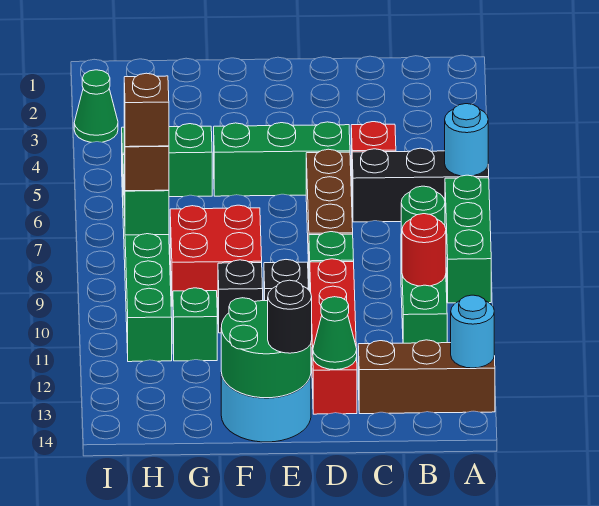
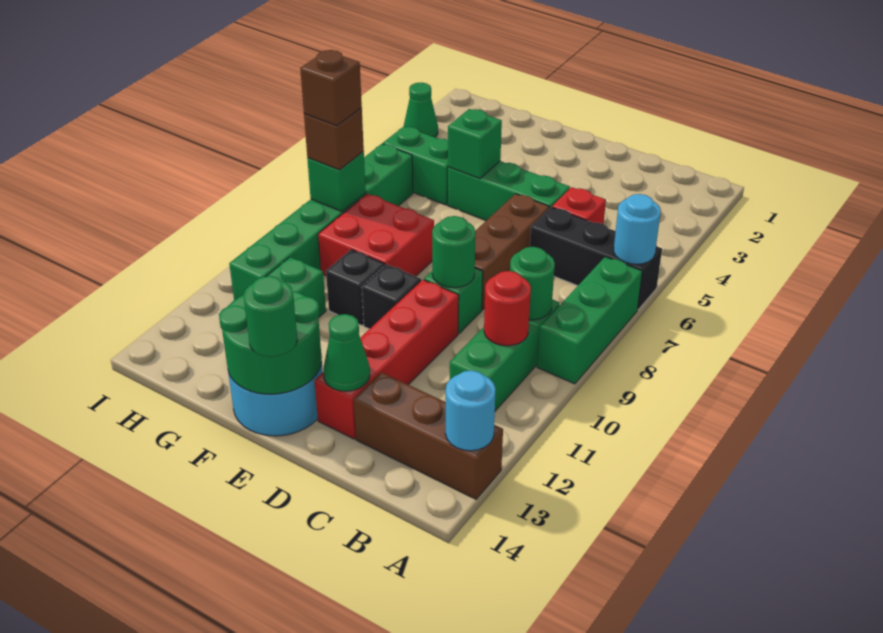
none -> green 1x1 round brick [432,216,476,288]
black 1x1 round brick [268,280,312,353] -> green 1x1 round brick [244,276,297,357]
none -> green 1x1 brick [448,109,502,178]

